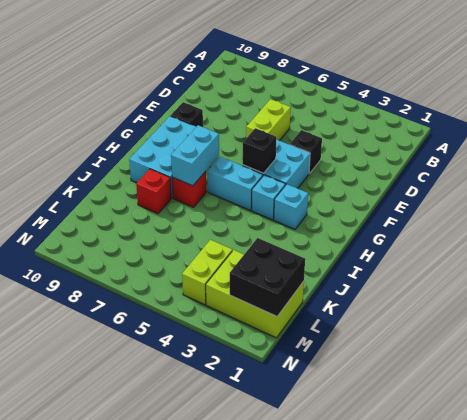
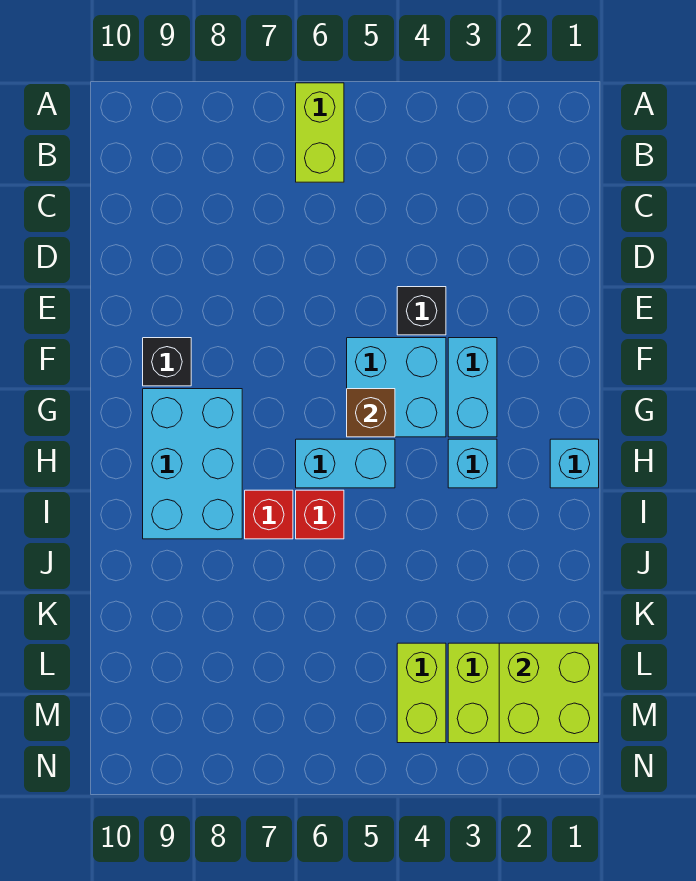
lime 1x2 brick [246,99,291,141] -> lime 1x2 brick moved to [296,83,344,182]
black 1x1 brick [243,128,276,173] -> brown 1x1 brick [347,389,395,437]
cyan 1x1 brick [252,175,285,220] -> cyan 1x1 brick moved to [550,439,599,488]
cyan 1x2 brick [171,125,219,186] -> cyan 1x2 brick moved to [448,338,497,437]
red 1x1 brick [136,169,171,214] -> red 1x1 brick moved to [296,490,344,539]
black 2x2 brick [230,238,305,316] -> lime 2x2 brick [499,643,599,743]

